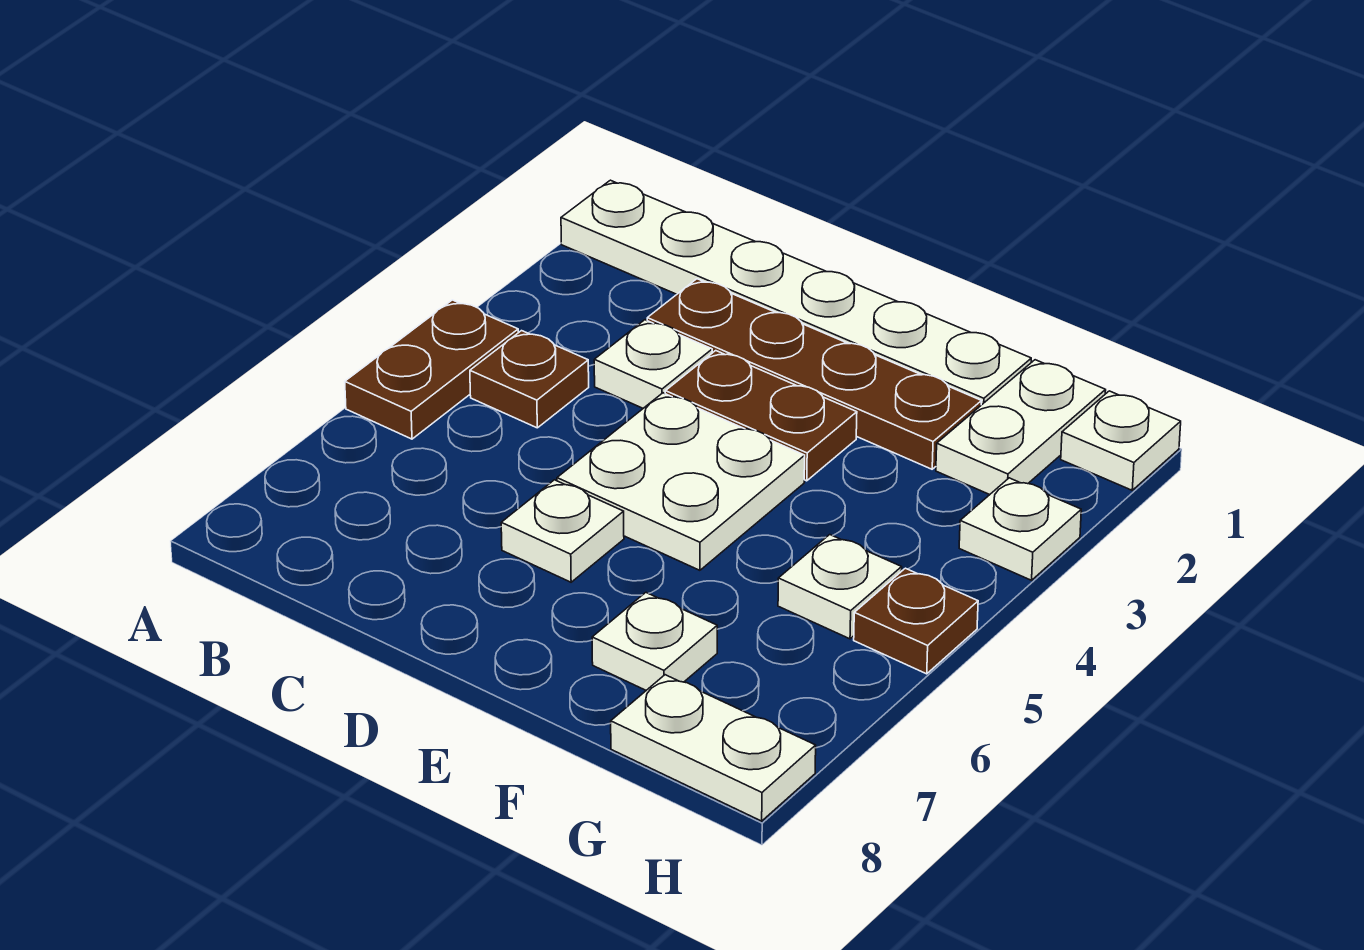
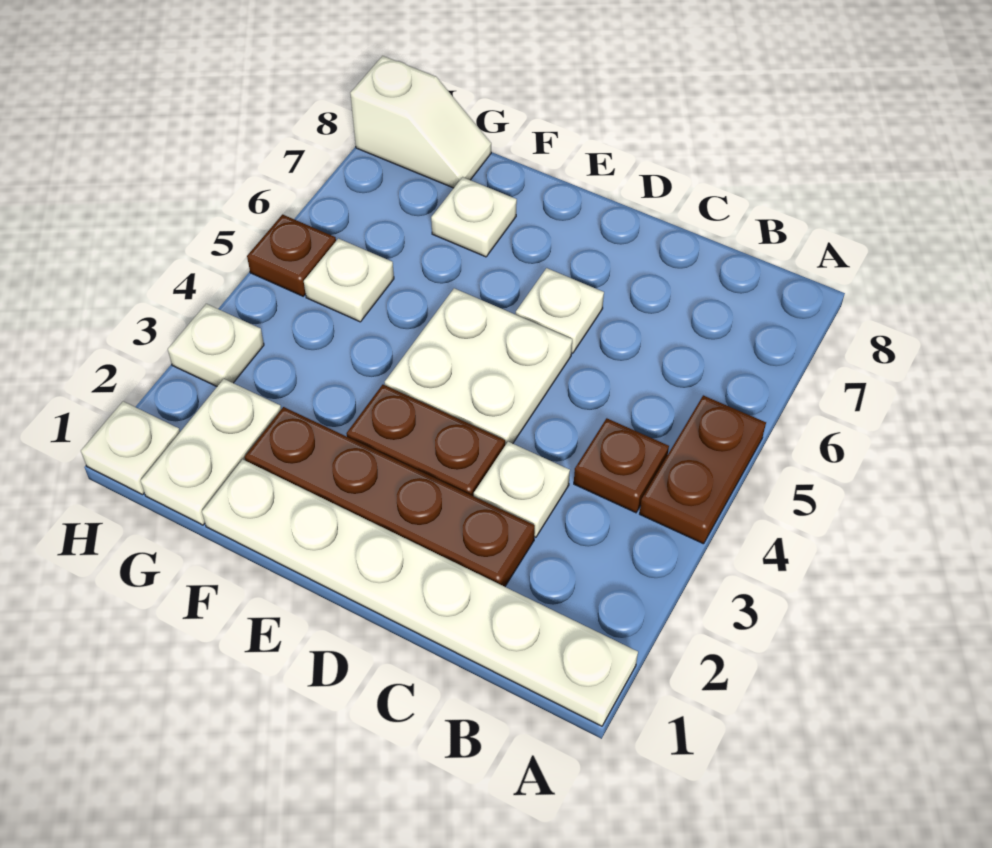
white 1x2 plate [611,675,816,821] -> white 1x2 slope [350,56,491,188]

